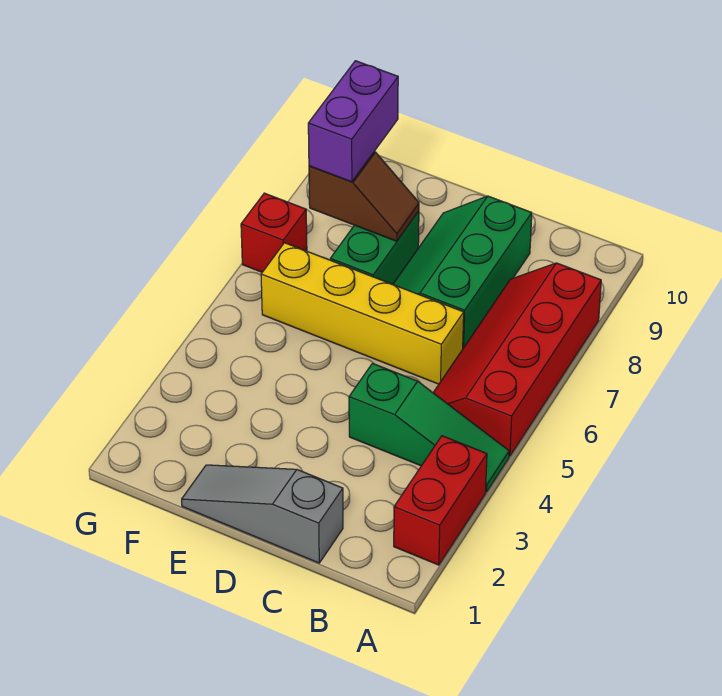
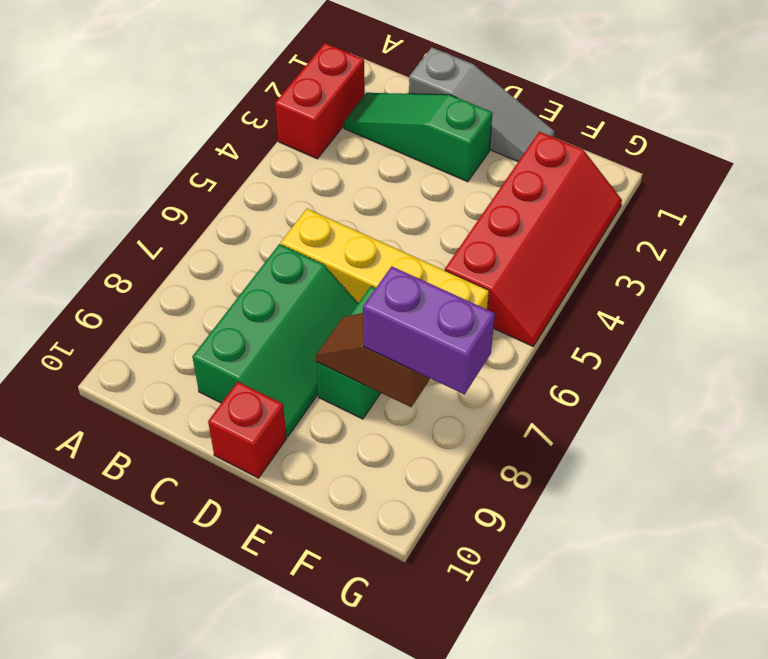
green 1x3 slope [349,363,509,492] -> green 1x3 slope moved to [344,93,493,182]
red 2x4 slope [433,263,601,456] -> red 2x4 slope moved to [445,132,622,346]
purple 1x2 brick [308,61,398,182] -> purple 1x2 brick turned to [363,266,495,394]
red 1x1 brick [241,193,307,272] -> red 1x1 brick moved to [208,382,287,478]

